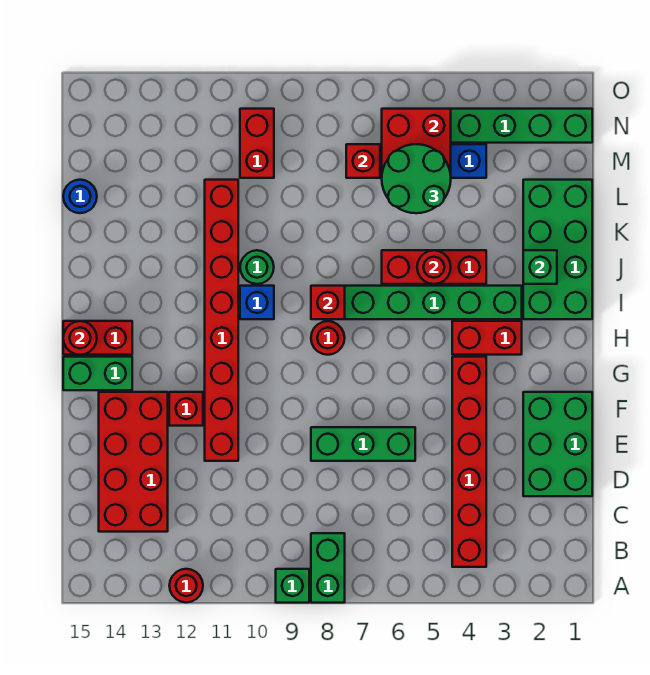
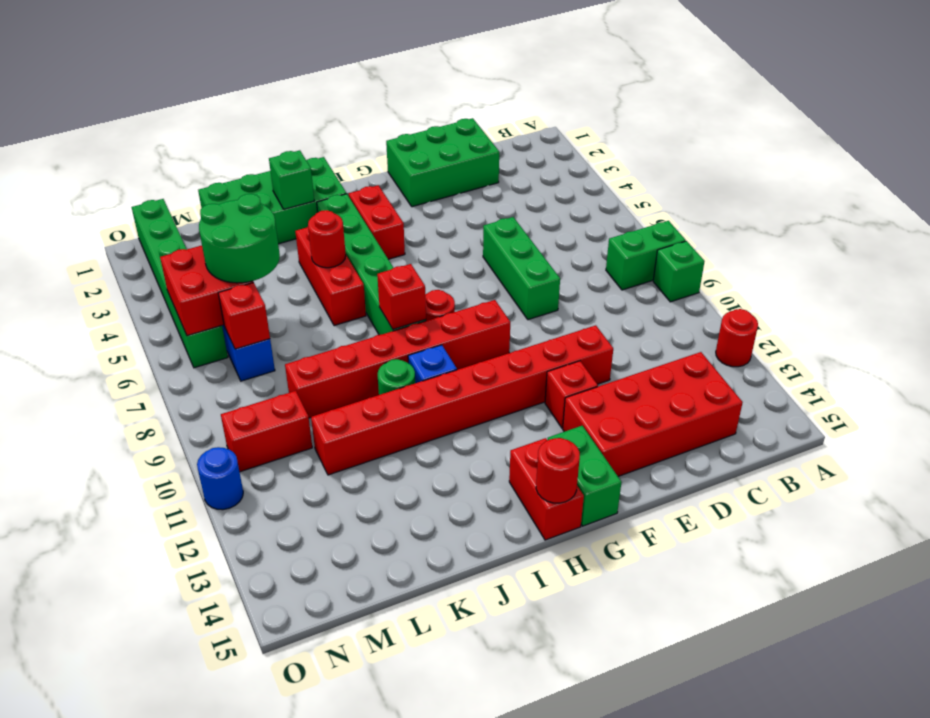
red 1x6 brick [452,357,486,567] -> red 1x6 brick moved to [285,300,510,418]
blue 1x1 round brick [63,180,97,213] -> blue 1x1 round brick moved to [197,447,243,510]

